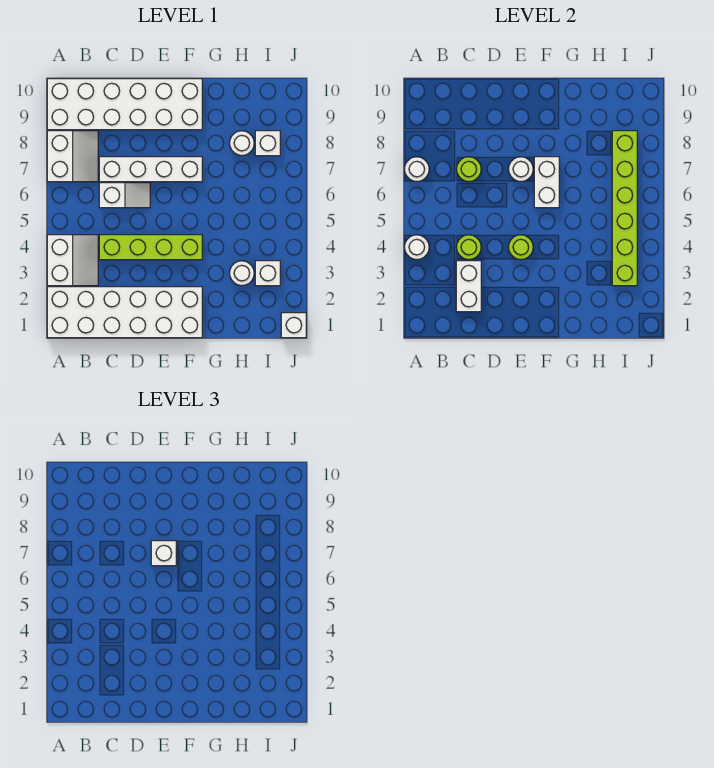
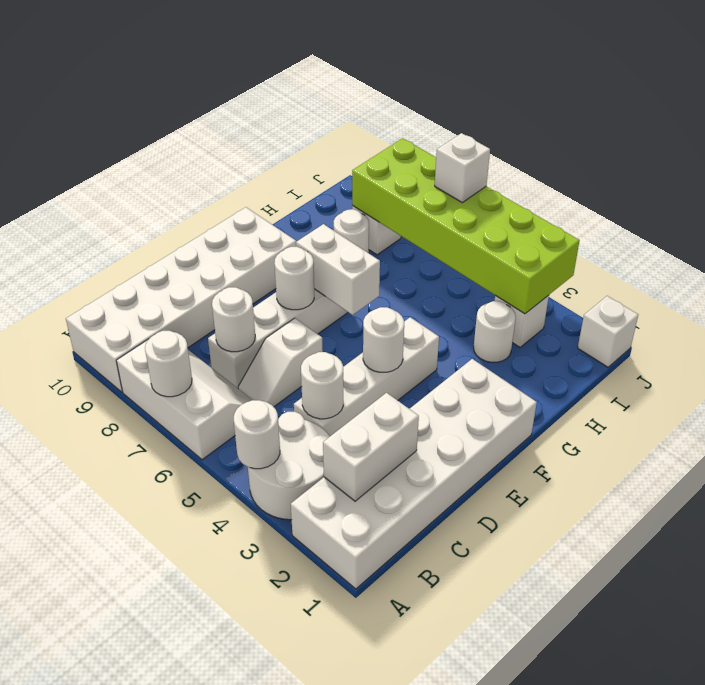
white 2x2 slope [47,235,98,286] -> white 2x2 round brick [248,412,330,520]
white 2x2 slope [47,131,98,182] -> white 2x3 slope [116,340,252,460]
white 1x2 brick [456,261,481,312] -> white 1x2 brick turned to [323,393,419,501]
lime 1x4 brick [99,235,202,260] -> white 1x4 brick [294,317,439,436]
lime 1x1 round brick [457,235,481,260] -> white 1x1 round brick [301,352,343,419]
white 1x2 slope [99,183,150,208] -> white 1x2 slope turned to [238,318,323,407]
lime 1x1 round brick [457,157,481,181] -> white 1x1 round brick [212,287,255,352]
lime 1x1 round brick [509,235,533,260] -> white 1x1 round brick [363,307,404,372]
white 1x1 brick [151,541,176,566] -> white 1x1 brick moved to [435,133,490,203]
lime 1x6 brick [612,131,637,286] -> lime 2x6 brick [352,138,580,314]

